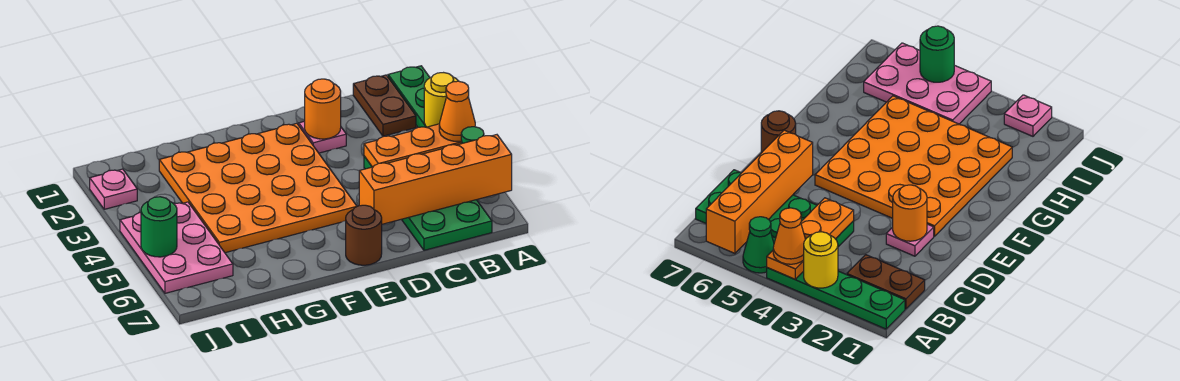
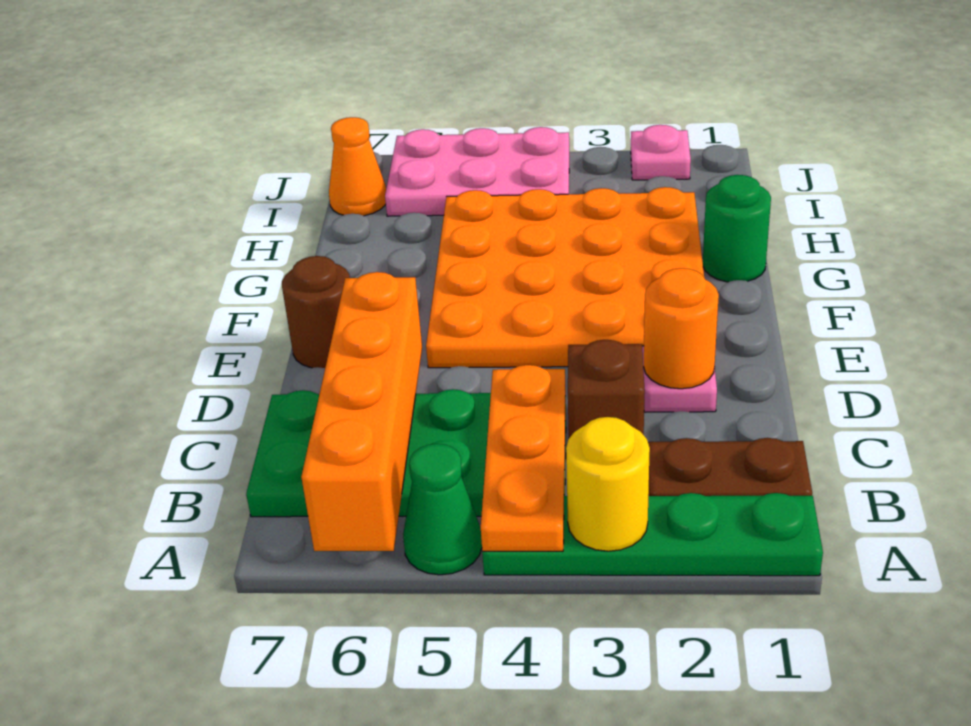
orange 1x1 cone [439,81,475,141] -> orange 1x1 cone moved to [329,117,386,216]
none -> brown 1x1 brick [568,340,645,438]
green 1x1 round brick [141,197,177,257] -> green 1x1 round brick moved to [703,175,771,282]

